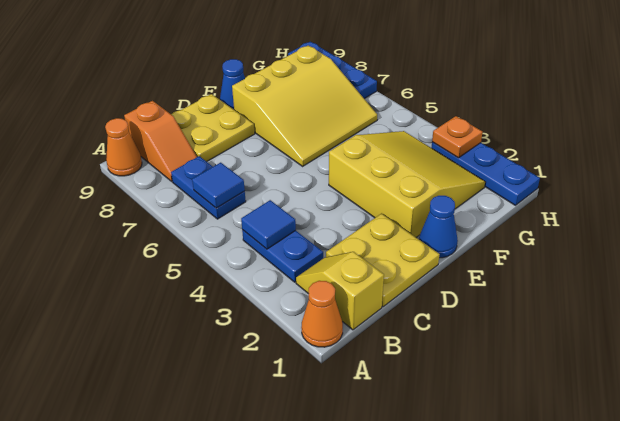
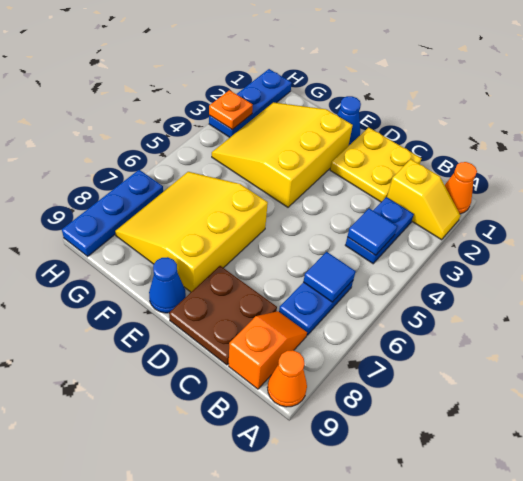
yellow 1x2 slope [296,252,384,330] -> yellow 1x2 slope turned to [387,159,461,240]
yellow 2x2 plate [171,94,255,162] -> brown 2x2 plate [169,266,277,365]
yellow 3x3 slope [232,45,377,166] -> yellow 3x3 slope turned to [115,172,268,292]

